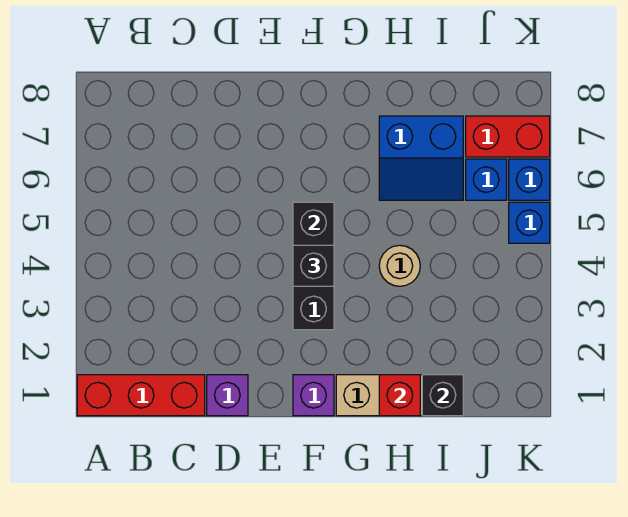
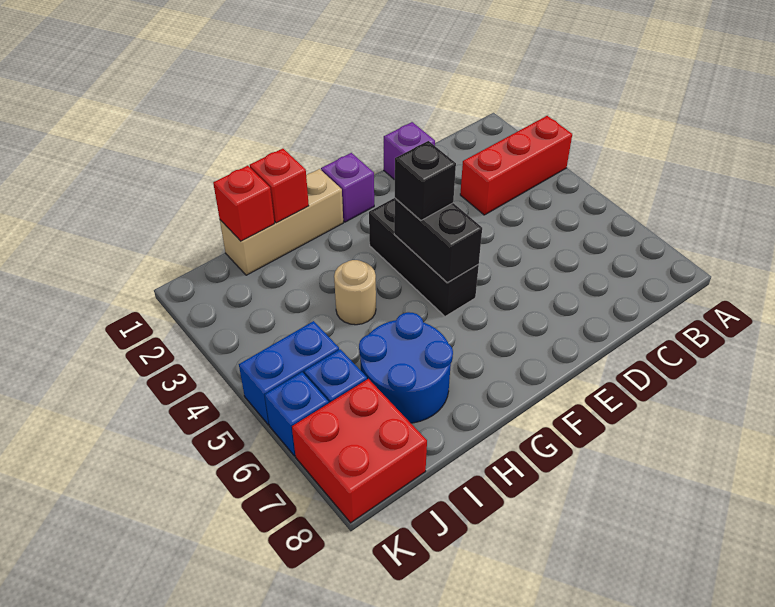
red 1x3 brick [77,375,205,416] -> red 1x3 brick moved to [460,116,572,215]
blue 2x2 slope [379,116,463,200] -> blue 2x2 round brick [359,312,453,423]
black 1x1 brick [422,375,463,416] -> red 1x1 brick [213,166,274,241]
red 1x2 brick [466,116,550,157] -> red 2x2 brick [292,379,427,523]
blue 1x1 brick [509,202,550,243] -> blue 1x2 brick [239,321,339,425]

